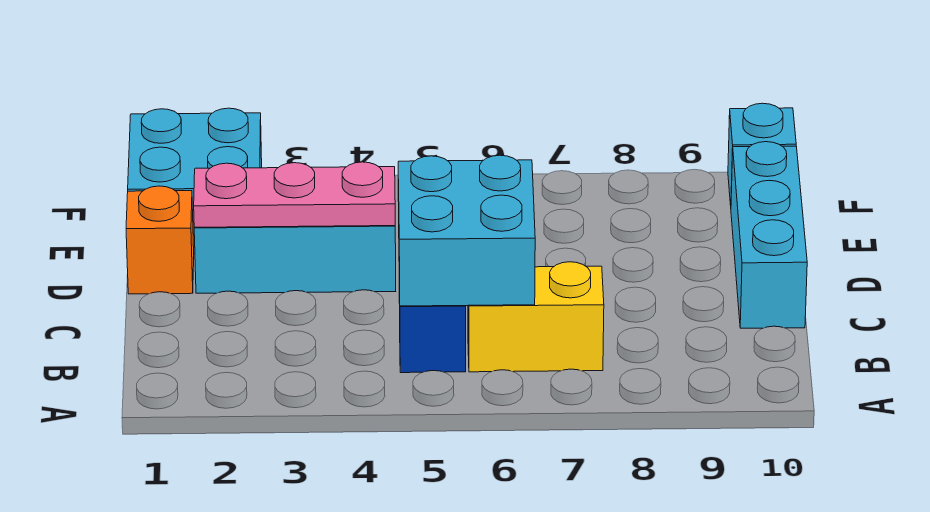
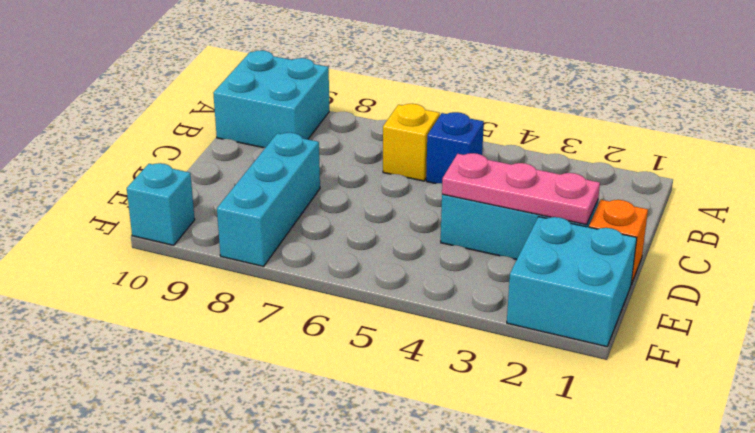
cyan 2x2 brick [398,155,535,306] -> cyan 2x2 brick moved to [213,50,329,148]
yellow 1x2 brick [468,262,604,372] -> yellow 1x1 brick [383,104,440,181]
cyan 1x3 brick [731,142,807,328] -> cyan 1x3 brick moved to [217,133,320,266]

